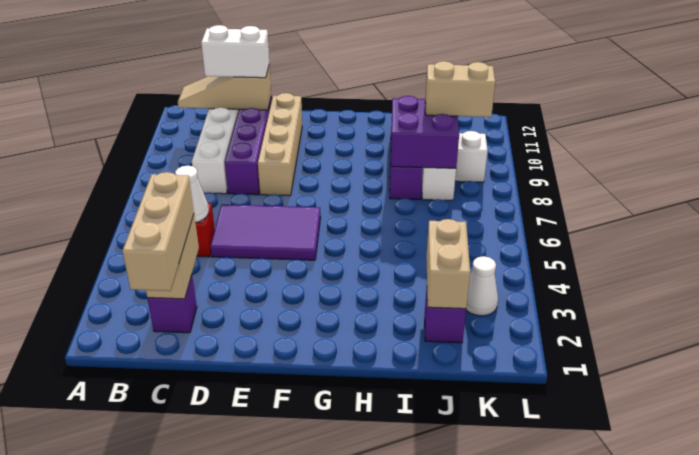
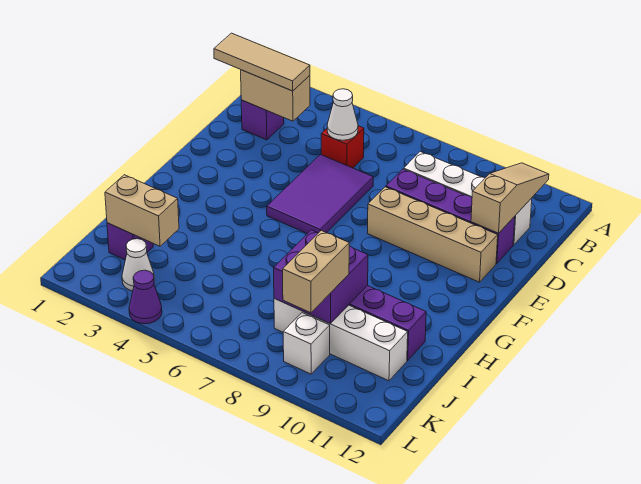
tan 1x3 brick [122,172,194,291] -> tan 1x3 tile [214,33,310,91]
white 1x2 brick [201,25,269,78] -> none
none -> purple 1x1 cone [129,270,162,324]

